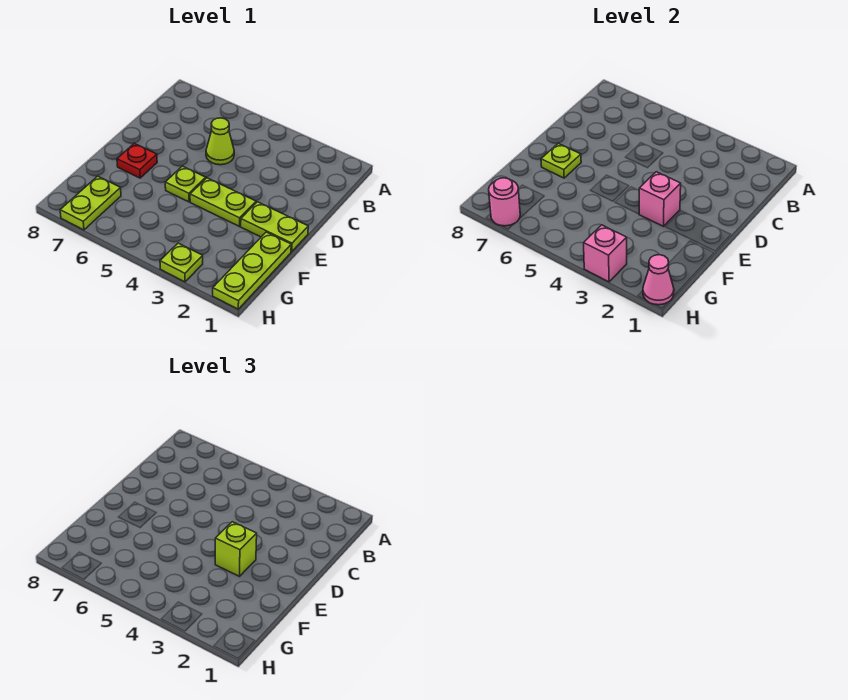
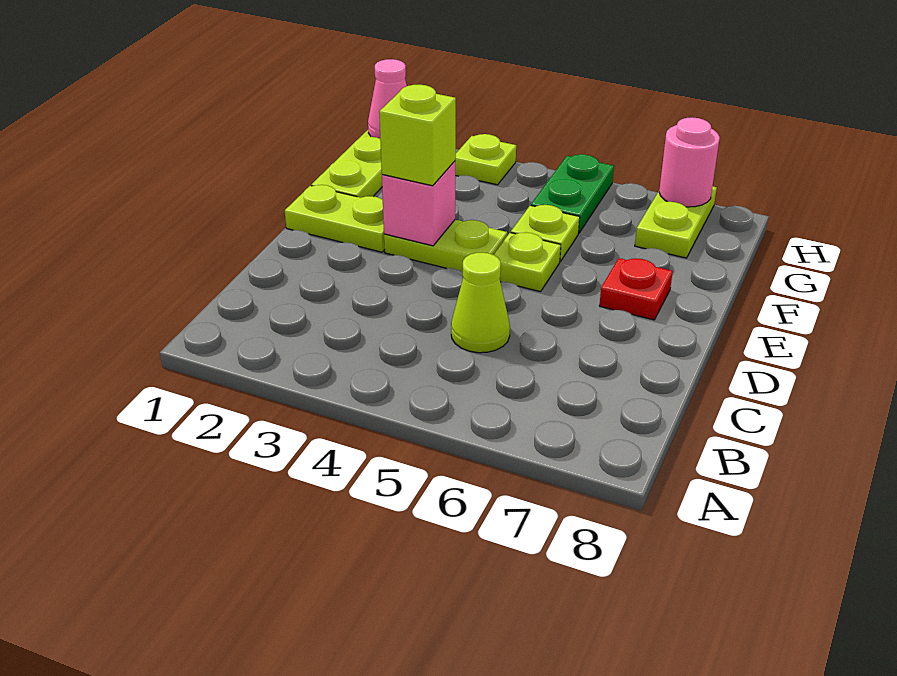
lime 1x1 plate [541,143,581,178] -> lime 1x1 plate moved to [511,205,580,262]
none -> green 1x2 plate [531,154,614,233]
pink 1x1 brick [584,225,627,282] -> none

